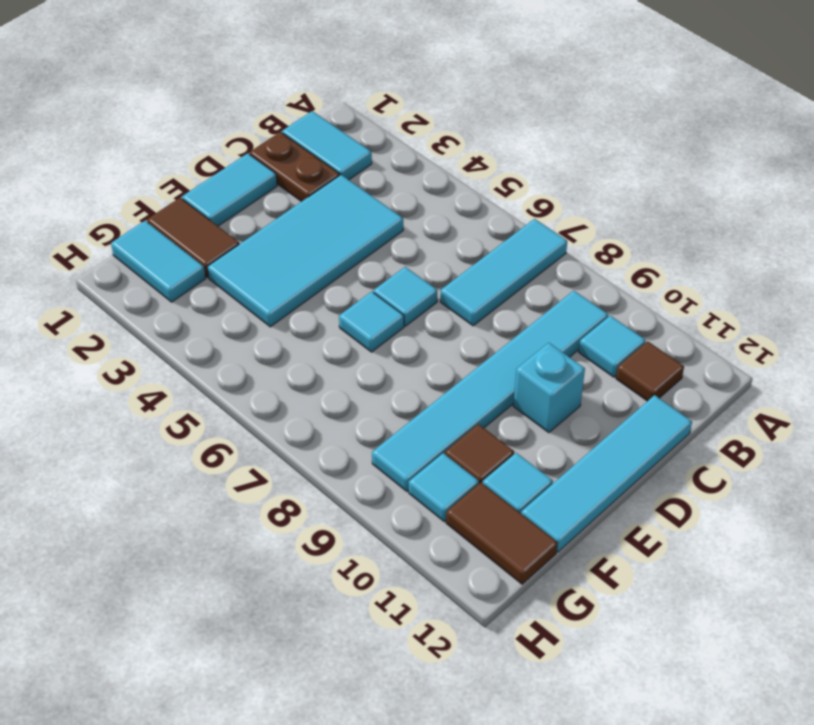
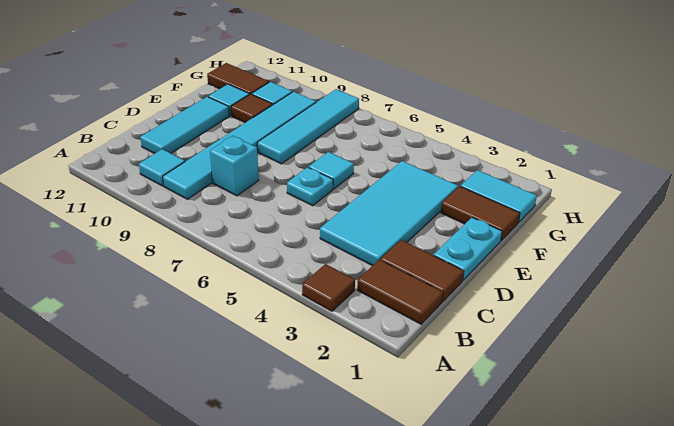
cyan 1x3 tile [440,219,567,326] -> cyan 1x3 tile moved to [140,97,229,154]
cyan 1x2 tile [282,111,372,180] -> brown 1x2 tile [357,260,443,324]
brown 1x1 tile [616,341,684,401] -> brown 1x1 tile moved to [302,264,355,311]
brown 1x2 plate [249,132,340,202] -> brown 1x2 tile [380,240,464,302]
cyan 1x4 tile [521,395,692,552] -> cyan 1x4 tile moved to [257,89,359,164]
cyan 1x2 tile [182,153,277,226] -> cyan 1x2 plate [434,217,502,280]
cyan 1x1 tile [373,267,437,326] -> cyan 1x1 plate [287,167,333,206]
cyan 1x1 brick [513,343,585,433] -> cyan 1x1 brick moved to [210,136,259,196]

